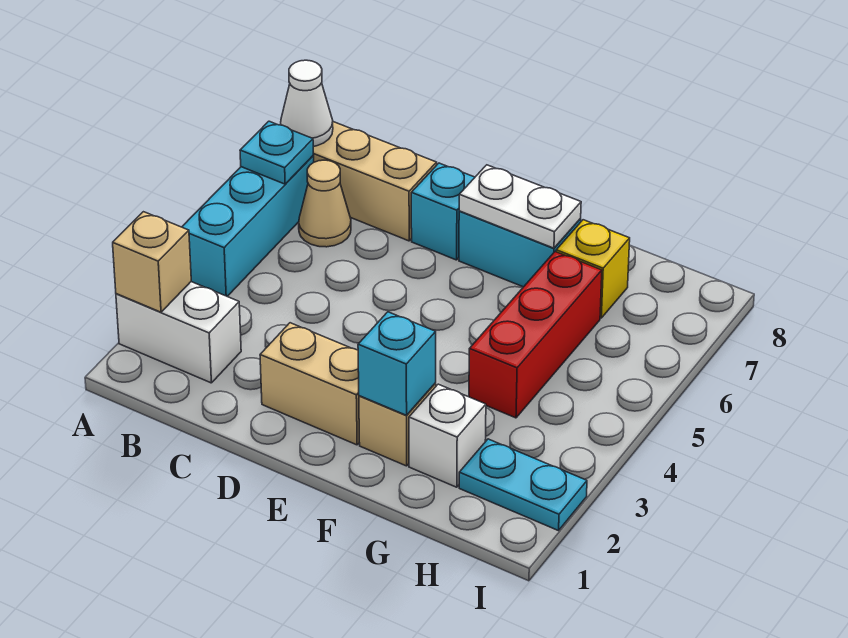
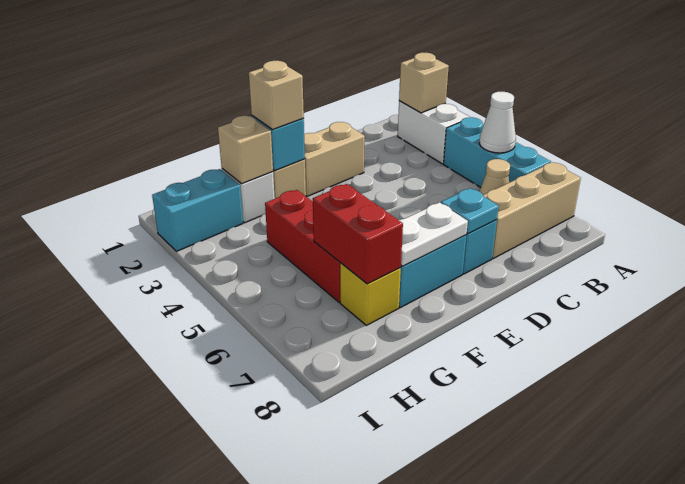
white 1x2 brick [116,282,241,383] -> white 1x2 brick turned to [398,101,469,164]
cyan 1x1 plate [240,121,313,184] -> cyan 1x1 plate moved to [441,188,499,234]
white 1x1 cone [281,60,333,146] -> white 1x1 cone moved to [479,92,516,153]
none -> tan 1x1 brick [249,61,304,129]
none -> tan 1x1 brick [218,116,273,184]
none -> red 1x2 brick [313,184,403,284]
cyan 1x2 plate [459,439,587,531] -> cyan 1x2 brick [152,169,243,251]

